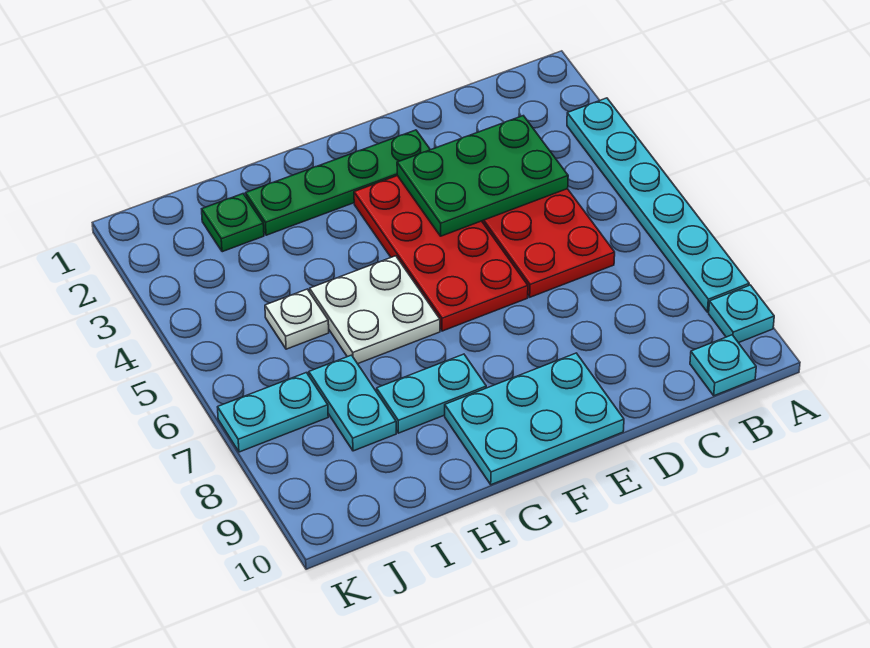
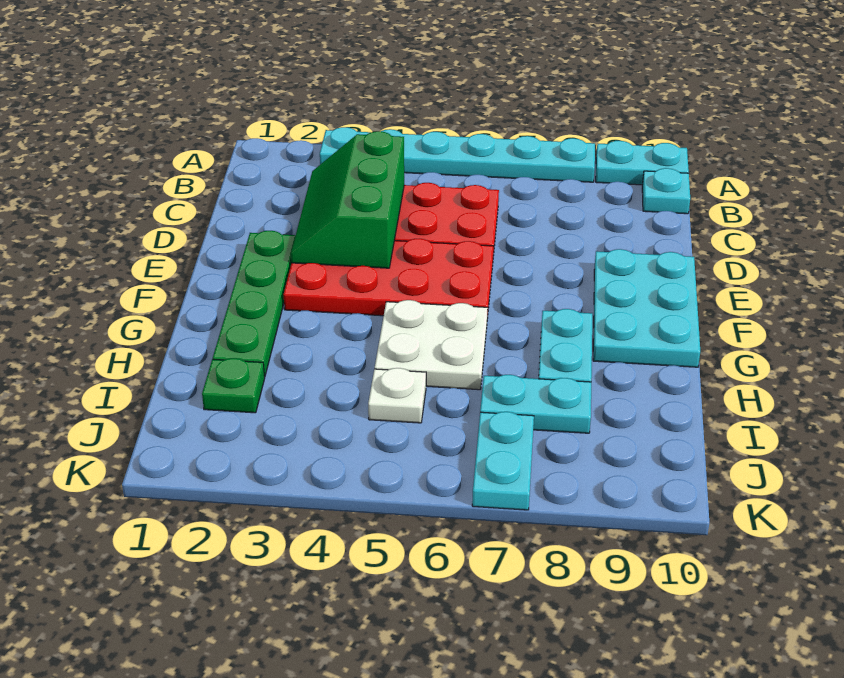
cyan 1x1 plate [709,285,774,343] -> cyan 1x2 plate [596,141,689,185]
green 2x3 plate [397,116,568,236] -> green 2x3 slope [291,131,404,268]

